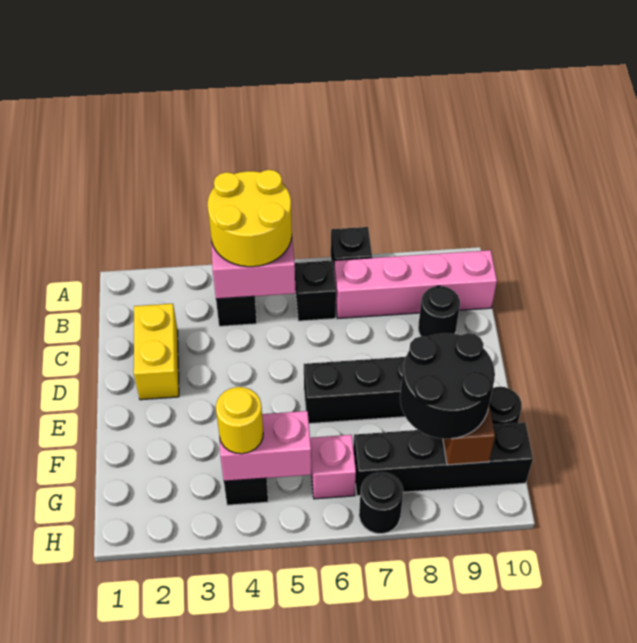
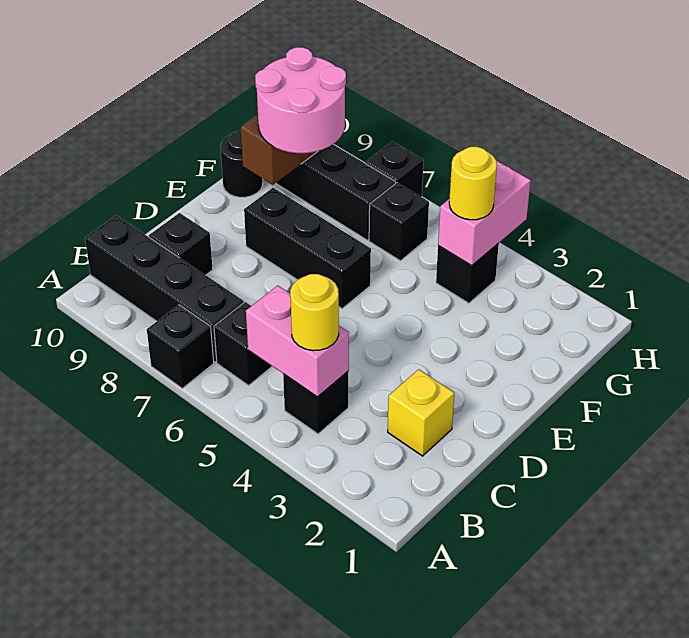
yellow 2x2 round brick [208,170,292,267] -> yellow 1x1 round brick [290,274,339,351]
pink 1x4 brick [334,250,497,318] -> black 1x4 brick [85,216,244,362]
yellow 1x2 brick [134,304,179,400] -> yellow 1x1 brick [388,369,454,456]
black 1x1 round brick [418,286,460,337] -> black 1x1 brick [149,213,213,275]
black 2x2 round brick [400,333,495,439] -> pink 2x2 round brick [255,47,346,153]
pink 1x2 brick [220,411,311,481] -> pink 1x2 brick turned to [438,161,531,266]
pink 1x1 brick [310,435,356,499] -> black 1x1 brick [369,183,429,261]
black 1x1 round brick [359,472,403,534] -> black 1x1 brick [365,141,423,197]

